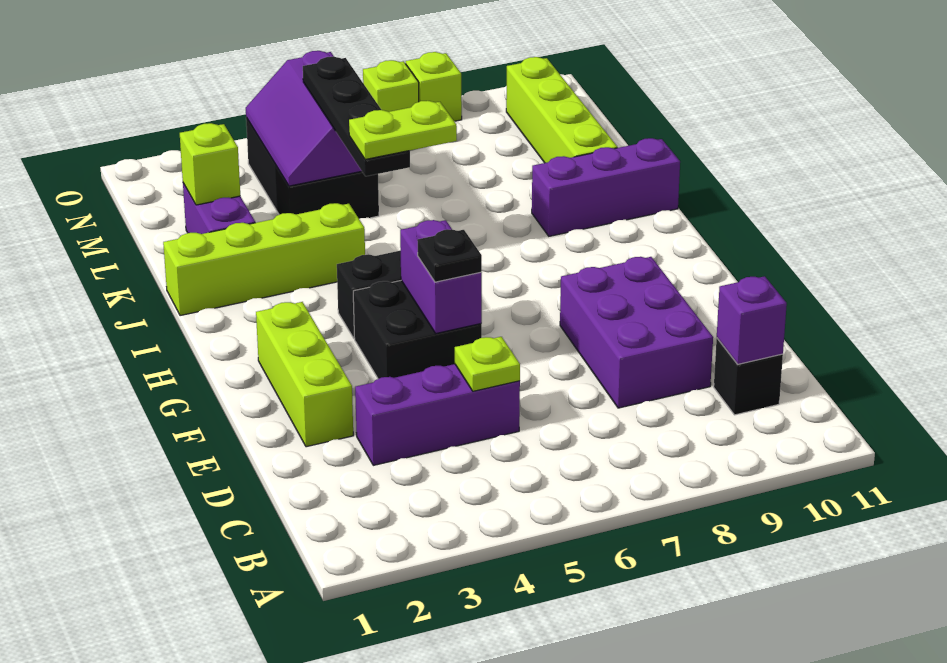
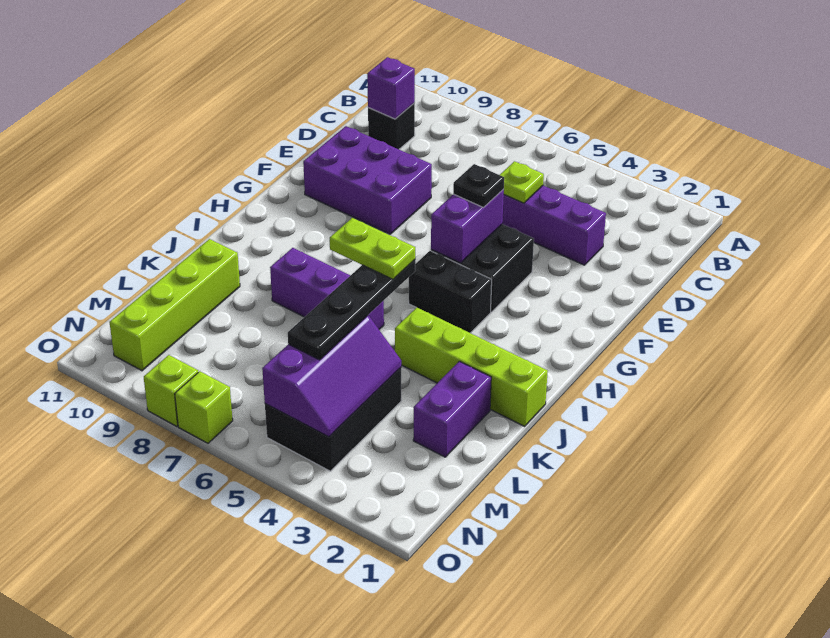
purple 2x3 brick [560,257,713,408] -> purple 2x3 brick turned to [303,126,432,234]
lime 1x3 brick [256,302,353,447] -> none
purple 1x3 brick [532,138,680,236] -> purple 1x3 brick moved to [270,248,384,329]
lime 1x1 brick [180,123,240,205] -> none

